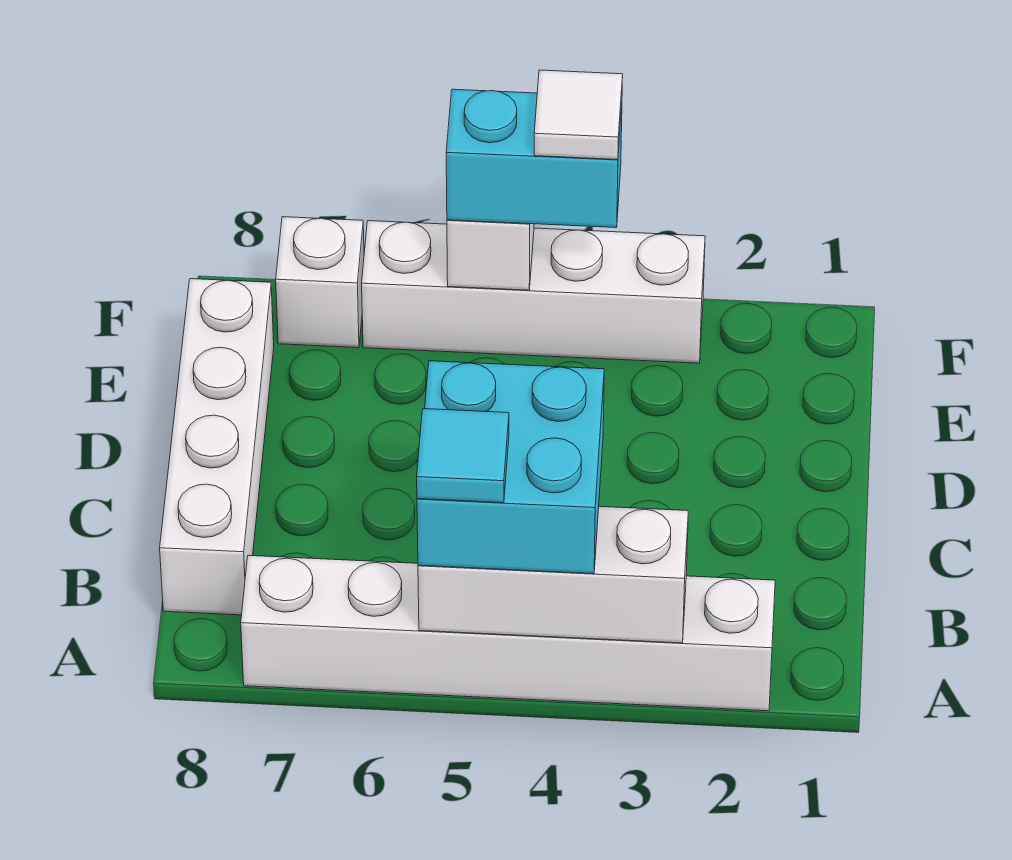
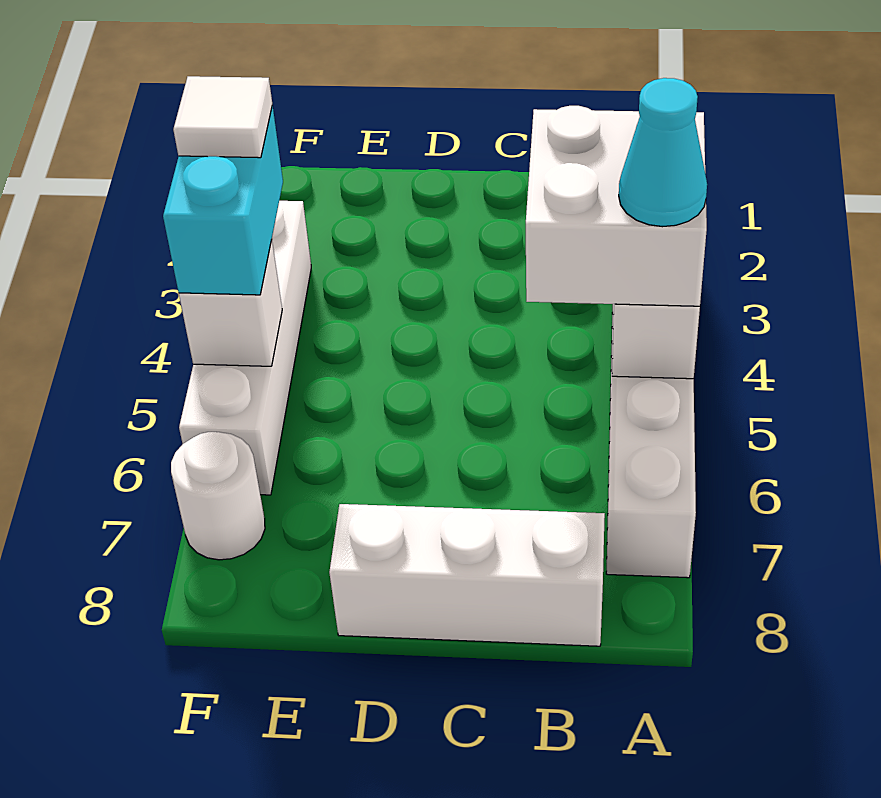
cyan 2x2 brick [417,361,604,574] -> white 2x2 brick [526,106,707,306]
cyan 1x1 tile [417,409,509,503] -> cyan 1x1 cone [619,78,707,227]
white 1x4 brick [160,279,274,615] -> white 1x3 brick [329,504,605,646]
white 1x1 brick [276,217,364,348] -> white 1x1 round brick [171,432,265,560]

